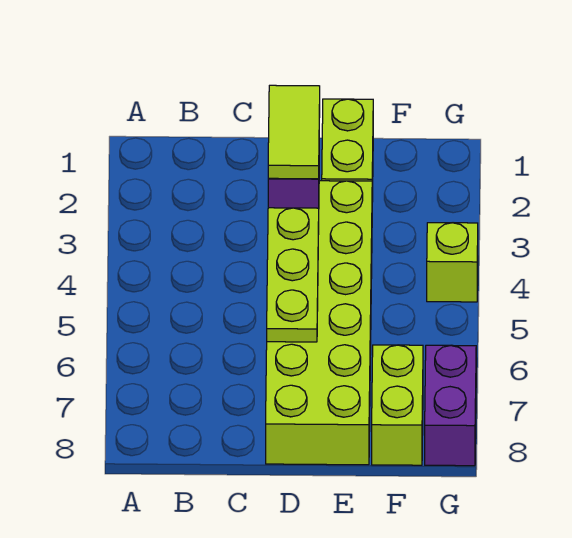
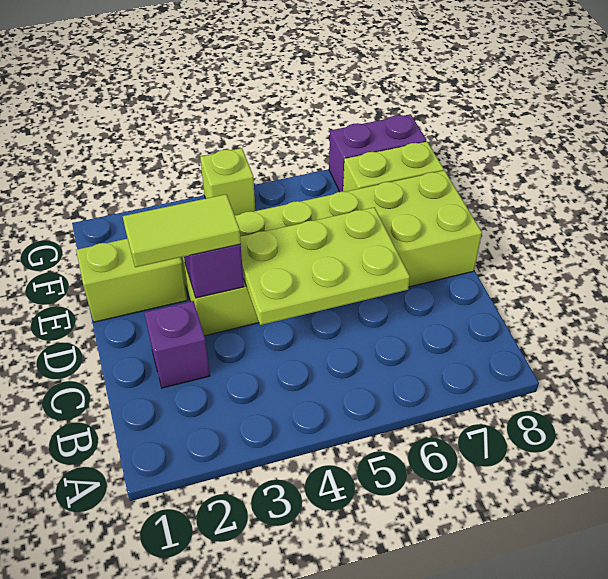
none -> purple 1x1 brick [145,301,210,388]
lime 1x3 plate [267,208,319,342] -> lime 2x3 plate [240,207,410,325]

